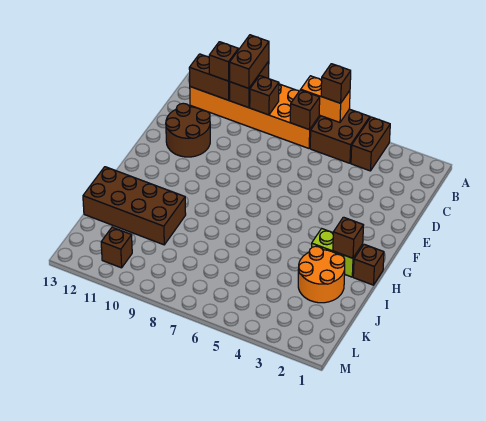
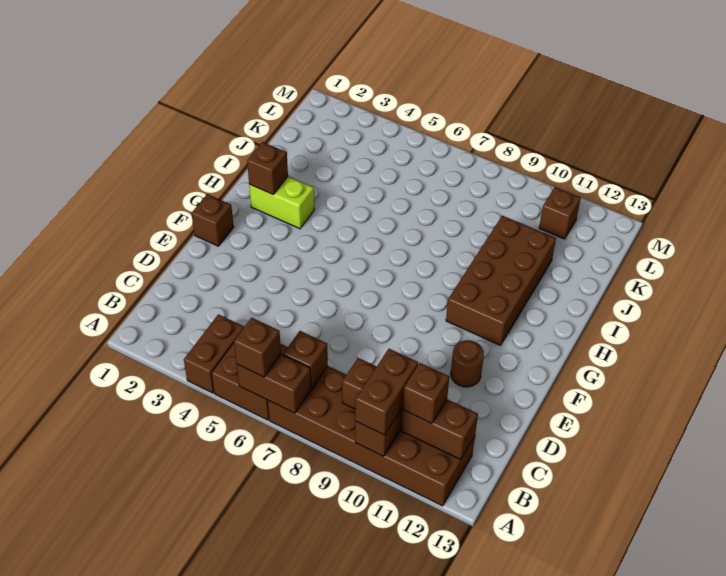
orange 1x2 brick [301,76,350,122] -> brown 1x2 brick [237,354,311,413]
orange 2x6 brick [190,84,320,148] -> brown 2x6 brick [268,366,475,506]
brown 2x2 round brick [166,103,210,157] -> brown 1x1 round brick [451,340,484,387]
brown 1x1 brick [353,244,384,285] -> brown 1x1 brick moved to [191,194,234,246]
orange 2x2 round brick [298,246,345,303] -> none
brown 2x4 brick [83,167,186,245] -> brown 2x4 brick turned to [446,216,556,345]

